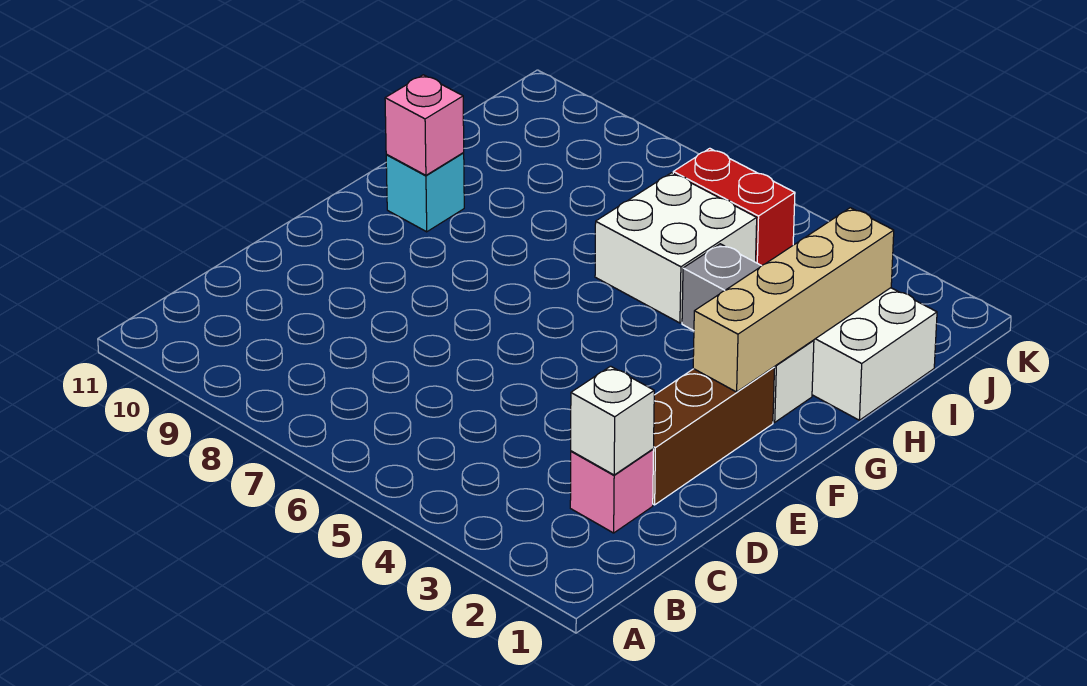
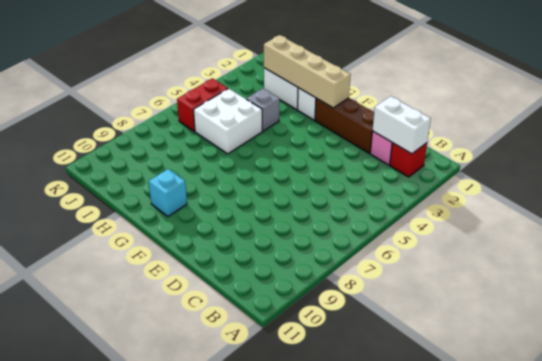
none -> red 1x1 brick [390,143,427,177]
white 1x1 brick [571,366,654,475] -> white 1x2 brick [372,96,431,154]
pink 1x1 brick [385,75,464,175] -> none

